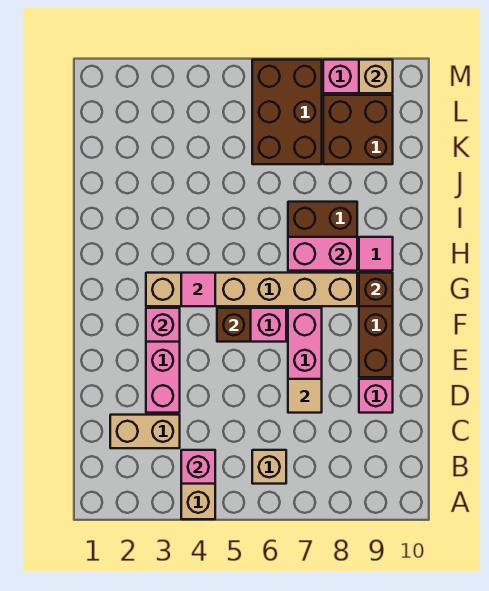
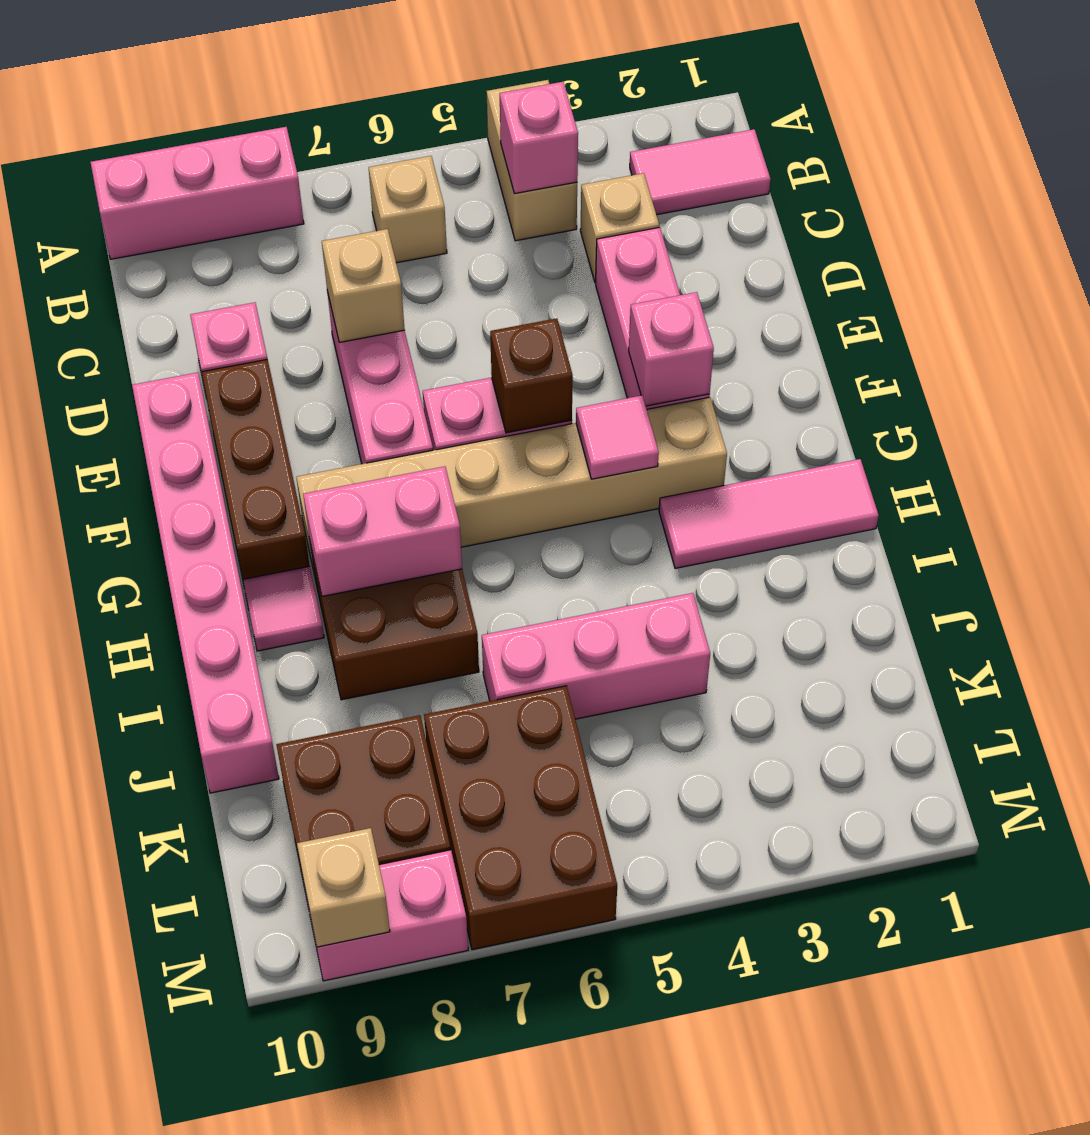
none -> pink 1x3 brick [91,127,304,259]
none -> pink 1x2 tile [630,129,771,215]
tan 1x2 brick [110,415,180,448] -> tan 1x1 brick [580,173,659,282]
tan 1x1 tile [288,379,322,413] -> tan 1x1 brick [322,229,405,342]
none -> pink 1x6 brick [132,372,279,793]
brown 1x1 brick [359,273,393,306] -> none
none -> pink 1x3 tile [659,459,879,568]
none -> pink 1x3 brick [482,593,710,719]

